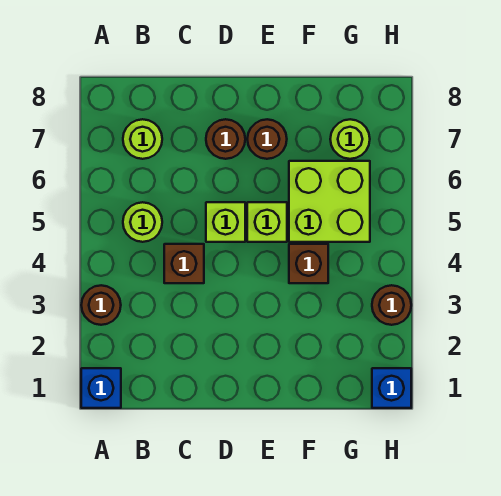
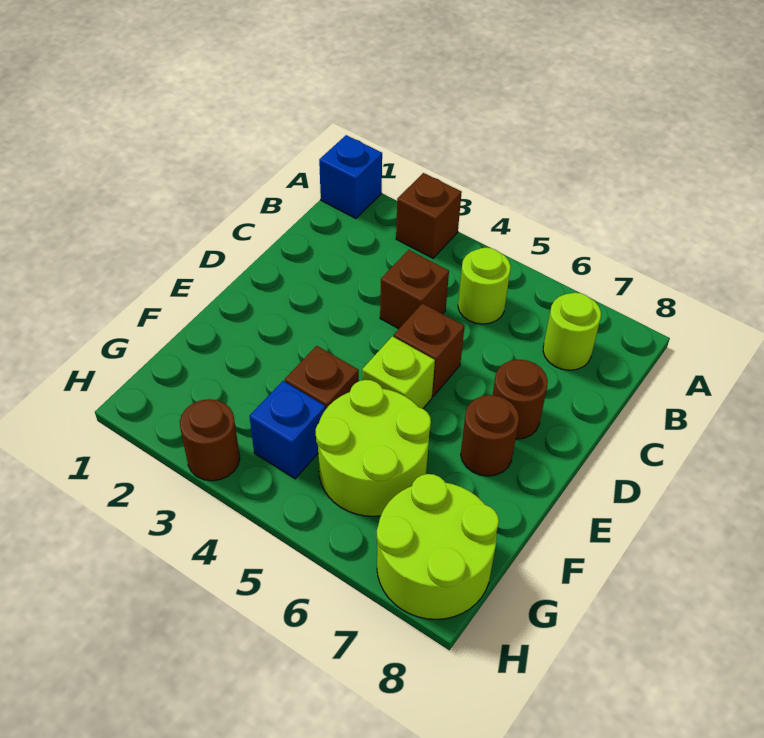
brown 1x1 round brick [81,285,121,325] -> brown 1x1 brick [396,173,462,258]
lime 1x1 brick [206,202,245,242] -> brown 1x1 brick [394,303,465,396]
lime 2x2 brick [289,161,370,242] -> lime 2x2 round brick [316,380,431,516]
lime 1x1 round brick [330,119,370,159] -> lime 2x2 round brick [377,474,499,619]
blue 1x1 brick [372,368,411,408] -> blue 1x1 brick moved to [249,381,326,479]

